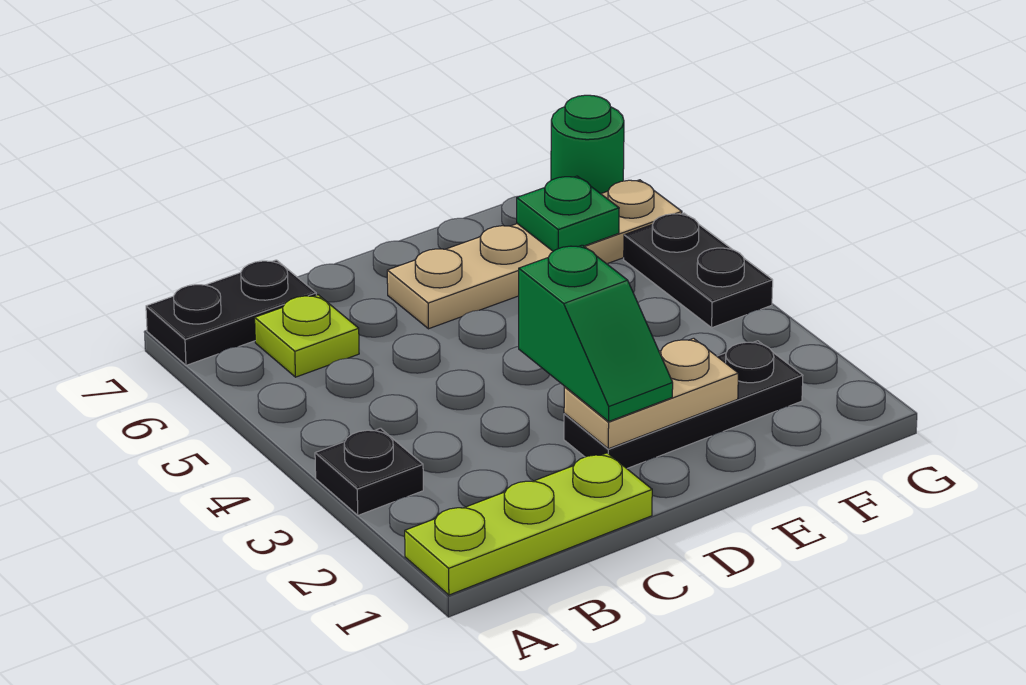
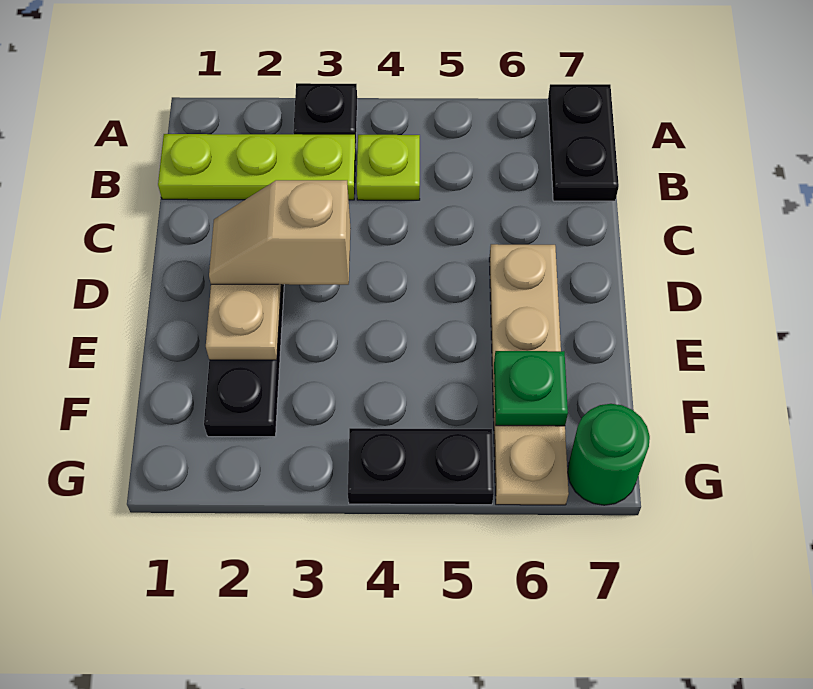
lime 1x3 plate [405,453,652,595] -> lime 1x3 plate turned to [158,134,356,200]
lime 1x1 plate [255,295,359,377] -> lime 1x1 plate moved to [357,135,420,200]
green 1x2 slope [519,245,673,421] -> tan 1x2 slope [209,180,351,285]

